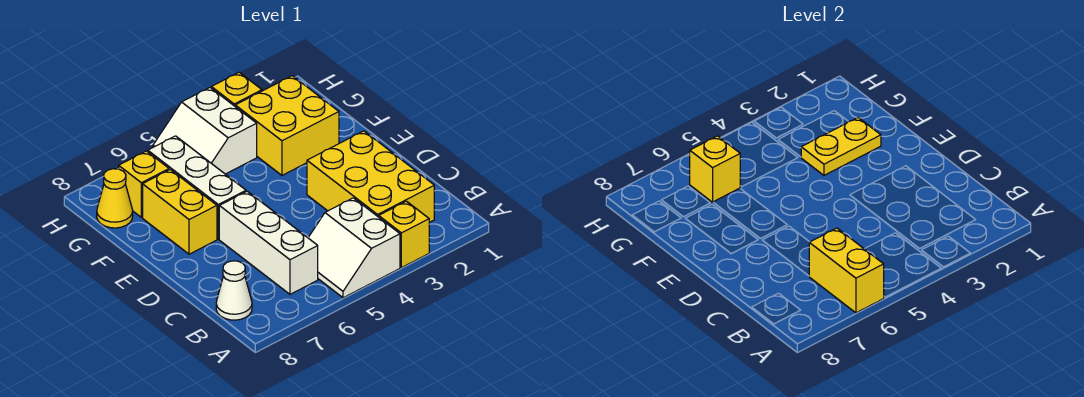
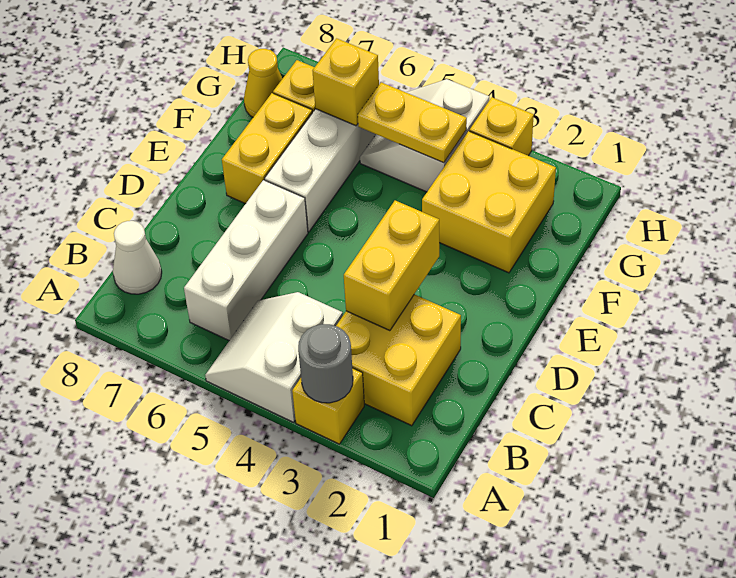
none -> grey 1x1 round brick [298,324,353,403]
yellow 1x2 brick [809,228,884,313] -> yellow 1x2 brick moved to [344,201,439,331]
yellow 2x3 brick [307,131,434,222] -> yellow 2x2 brick [336,294,461,426]
yellow 1x2 plate [801,118,881,175] -> yellow 1x2 plate moved to [358,82,467,163]

